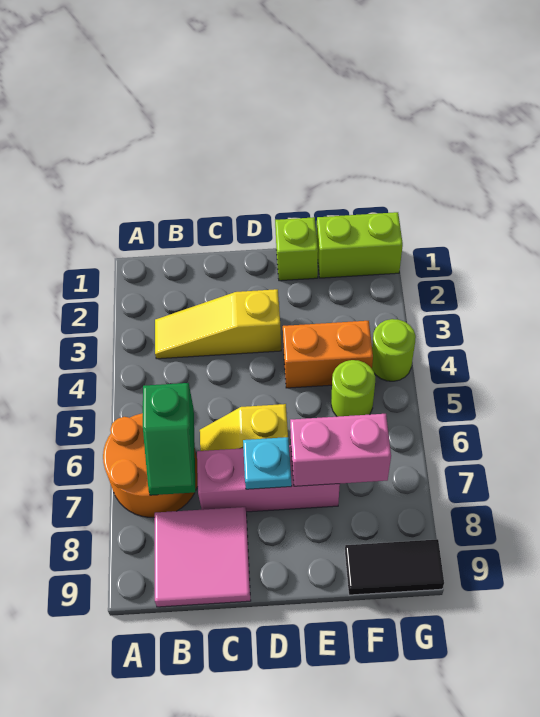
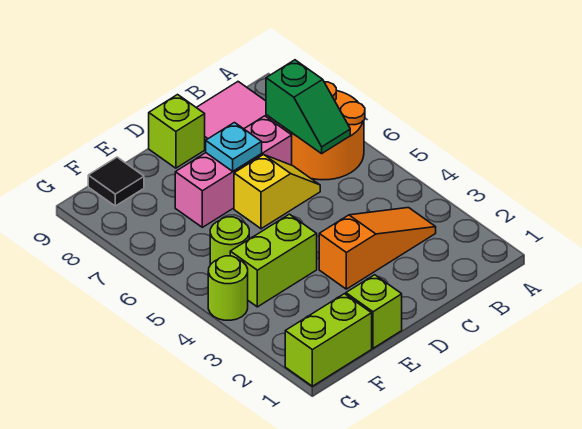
yellow 1x3 slope [155,289,281,359] -> orange 1x3 slope [319,208,436,289]
green 1x2 slope [143,383,196,495] -> green 1x2 slope turned to [266,60,350,154]
none -> lime 1x1 brick [149,95,205,168]
orange 1x2 brick [283,321,373,388] -> lime 1x2 brick [230,214,317,307]
pink 1x2 brick [290,414,391,486] -> none
black 1x2 tile [345,539,444,595] -> black 1x1 tile [88,157,144,206]

